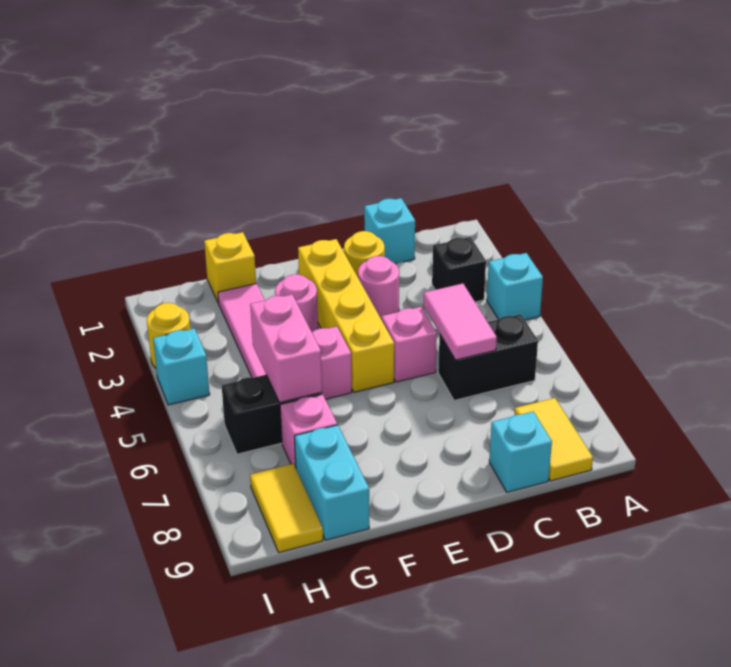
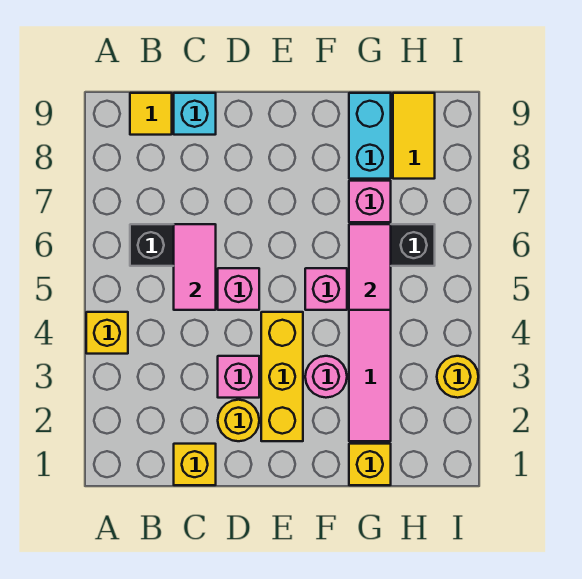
cyan 1x1 brick [487,253,543,320] -> yellow 1x1 brick [86,312,128,354]
black 1x1 brick [432,237,486,302] -> none
yellow 1x2 tile [515,398,593,481] -> yellow 1x1 tile [130,93,172,135]
cyan 1x1 brick [364,198,415,264] -> yellow 1x1 brick [174,444,216,485]
pink 1x1 round brick [358,256,399,320] -> pink 1x1 brick [218,356,259,398]
yellow 1x4 brick [298,239,394,392] -> yellow 1x3 brick [261,312,303,441]
pink 1x2 brick [250,295,322,402] -> pink 1x2 tile [349,224,391,310]
cyan 1x1 brick [153,329,210,405] -> none

